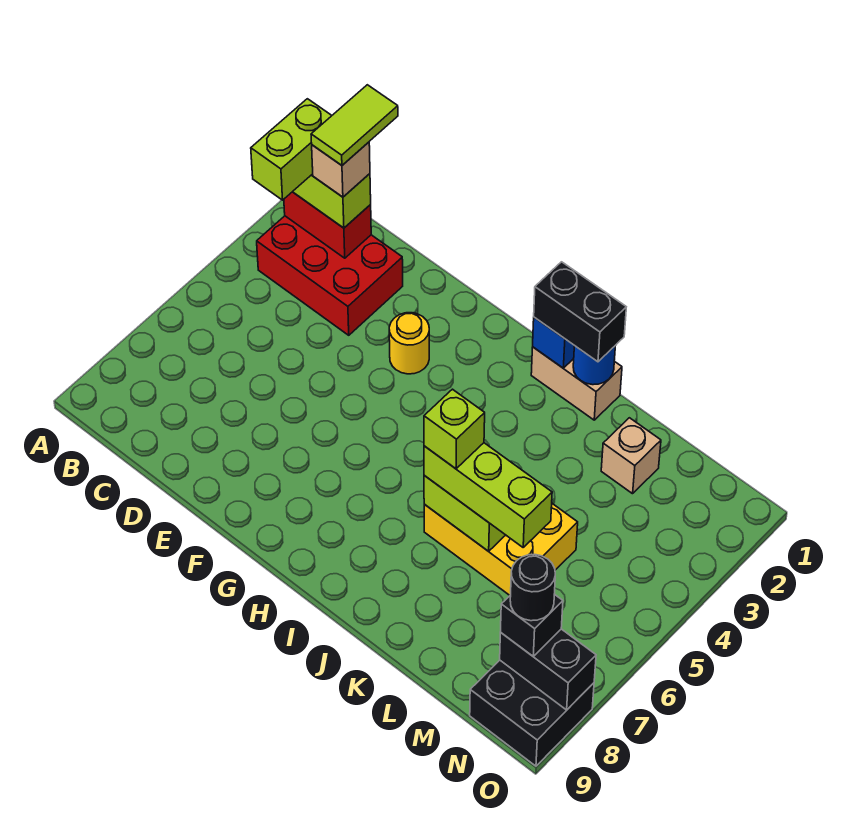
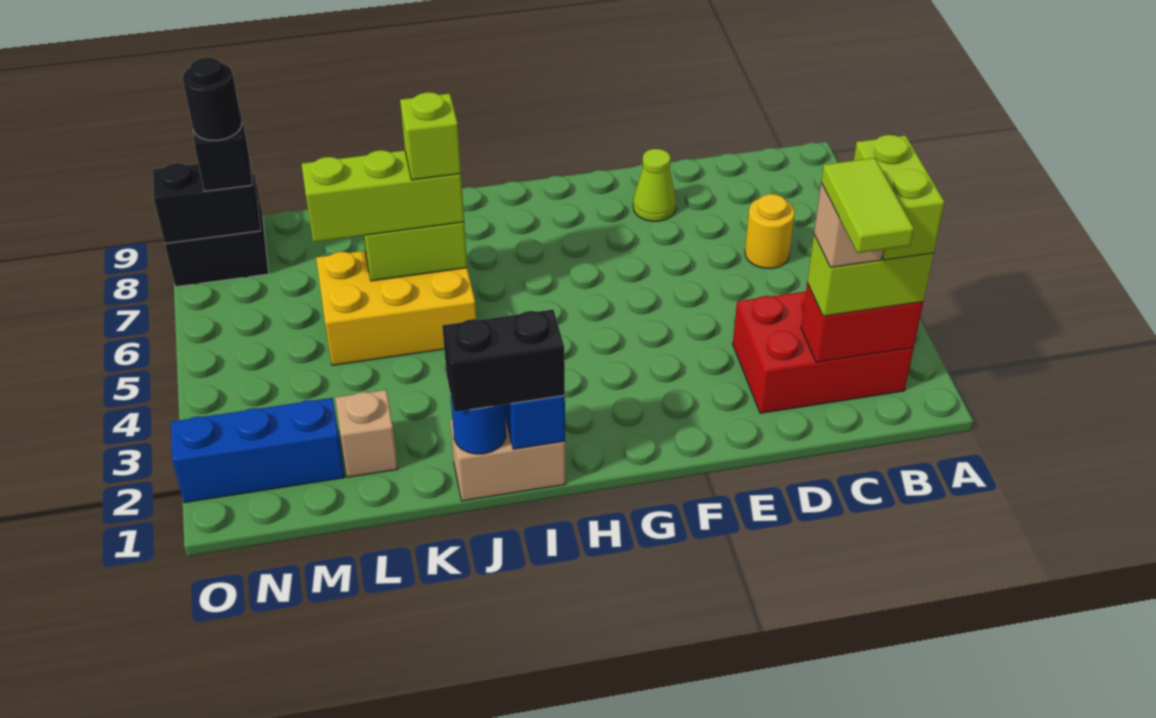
none -> lime 1x1 cone [633,149,676,221]
yellow 1x1 round brick [389,313,429,374] -> yellow 1x1 round brick moved to [745,194,795,268]
none -> blue 1x3 brick [171,398,345,503]

